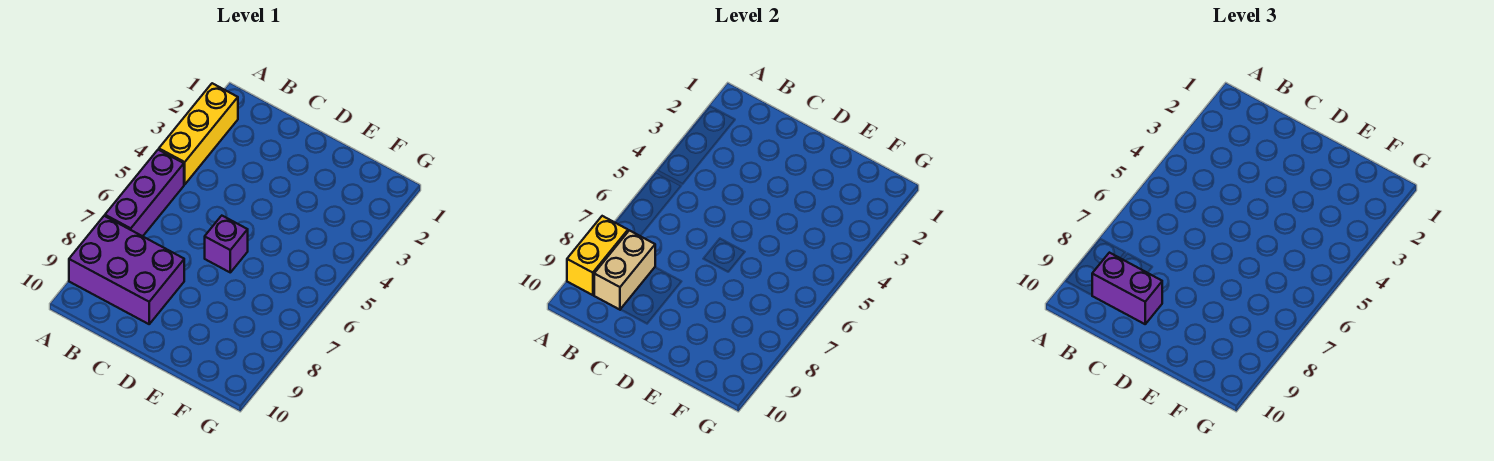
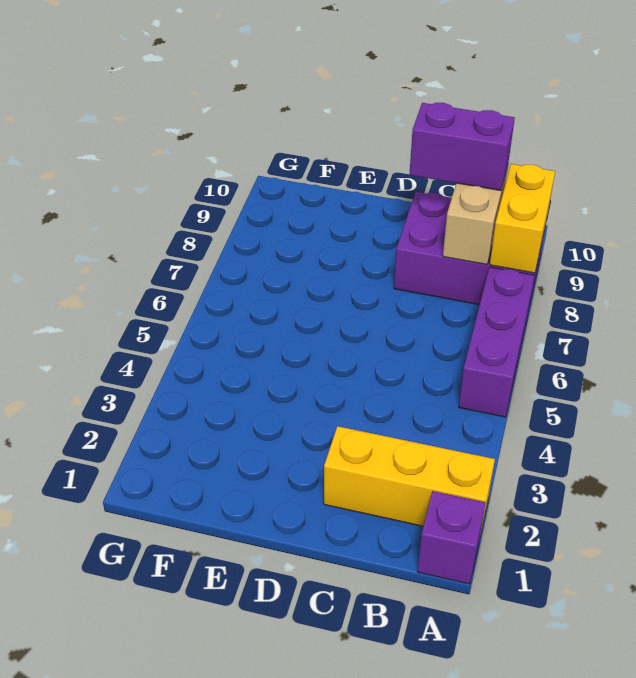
yellow 1x3 brick [159,83,238,185] -> yellow 1x3 brick turned to [324,426,495,535]
purple 1x1 brick [205,216,248,272] -> purple 1x1 brick moved to [418,491,486,584]

